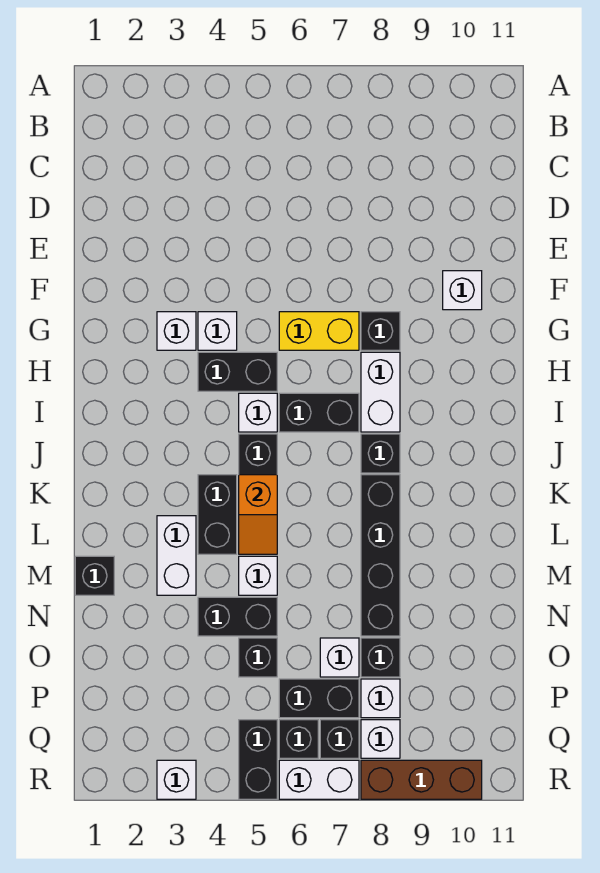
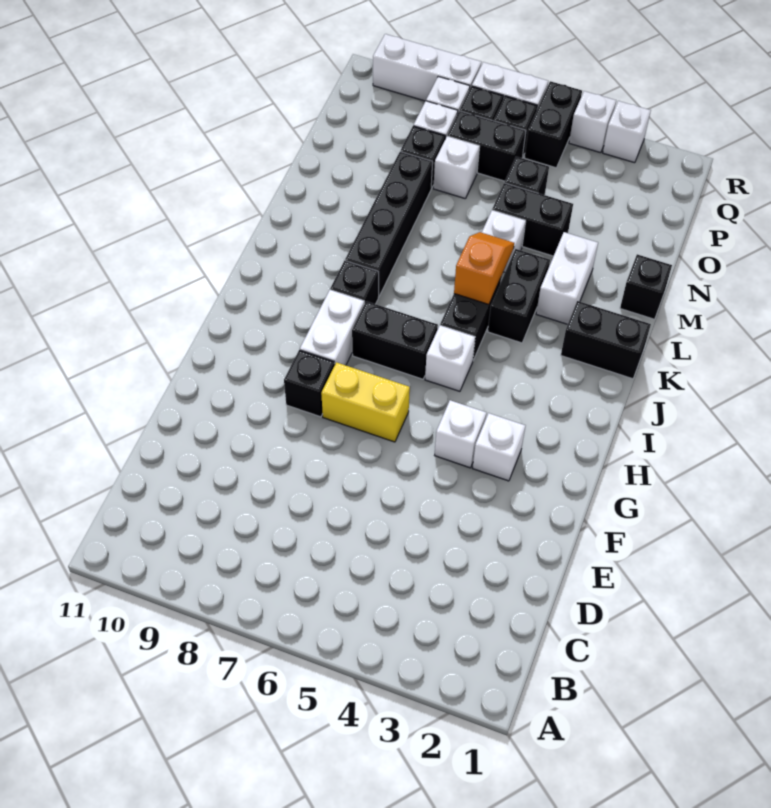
white 1x1 brick [443,271,482,310] -> white 1x1 brick moved to [569,91,616,153]
black 1x2 brick [198,352,277,391] -> black 1x2 brick moved to [561,301,651,379]
brown 1x3 brick [361,760,482,799] -> white 1x3 brick [373,34,481,101]

